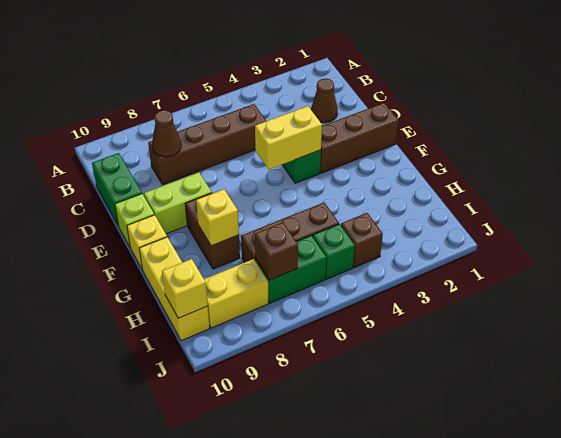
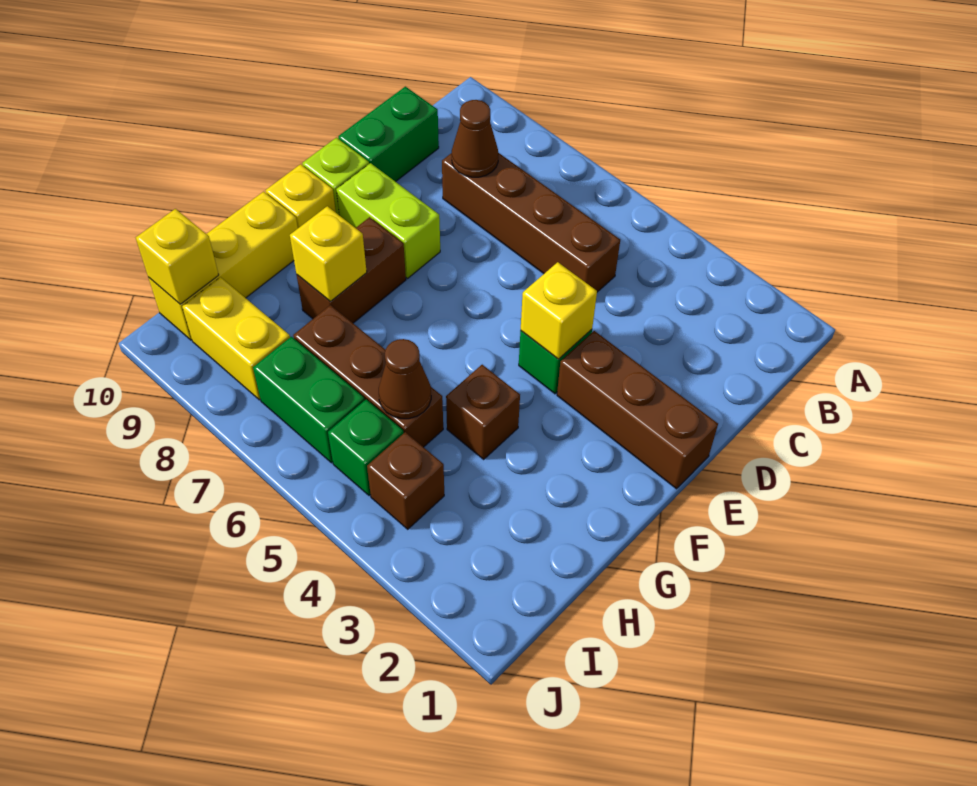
brown 1x1 cone [311,79,338,123] -> brown 1x1 cone moved to [379,339,431,419]
yellow 1x2 brick [255,106,322,169] -> yellow 1x1 brick [521,262,597,359]
brown 1x1 brick [255,222,298,280] -> brown 1x1 brick moved to [446,365,520,459]

